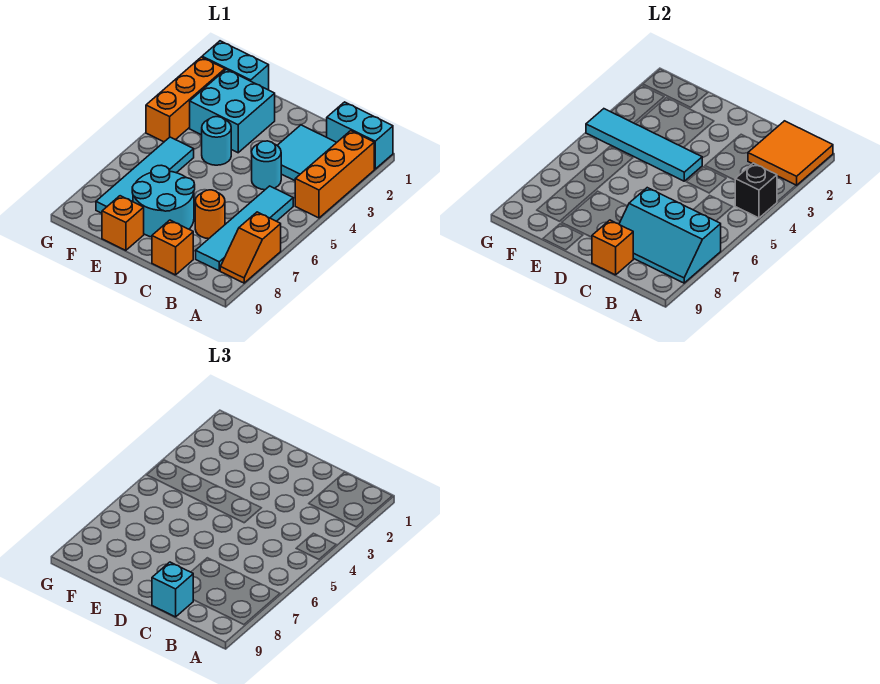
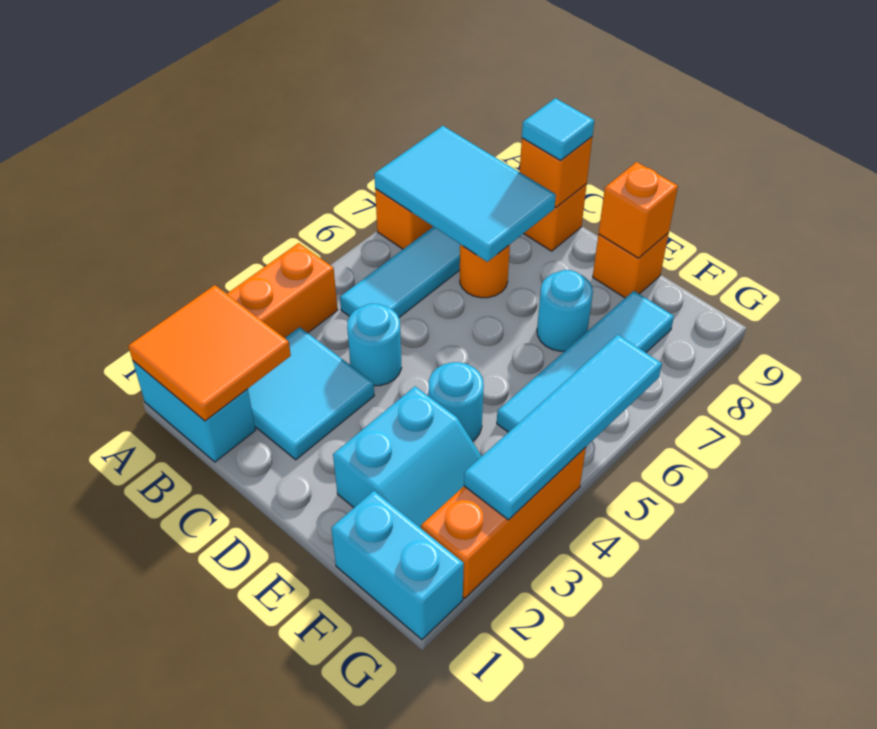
black 1x1 brick [735,163,777,218] -> none
cyan 2x3 slope [619,188,721,283] -> cyan 2x3 tile [374,126,556,262]
cyan 1x1 brick [152,562,193,617] -> cyan 1x1 tile [522,98,594,160]
cyan 1x4 tile [586,109,702,181] -> cyan 1x4 tile turned to [464,335,662,520]
cyan 2x2 round brick [132,165,195,237] -> cyan 1x1 round brick [537,270,593,351]
cyan 2x2 brick [190,69,275,153] -> cyan 2x2 slope [333,387,482,528]
none -> orange 1x1 brick [598,162,678,258]

